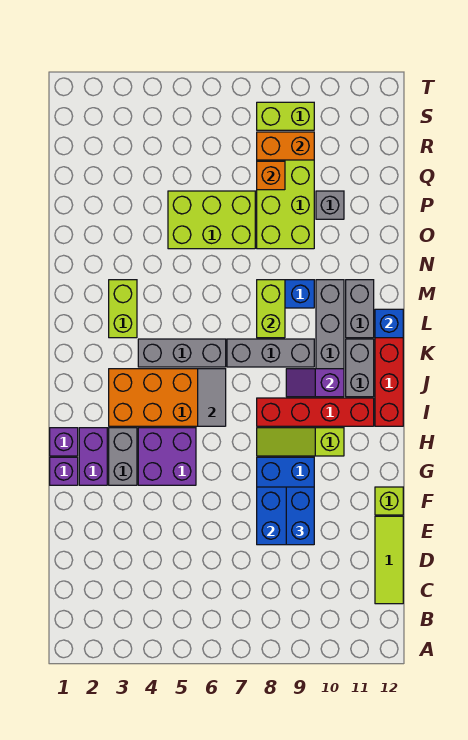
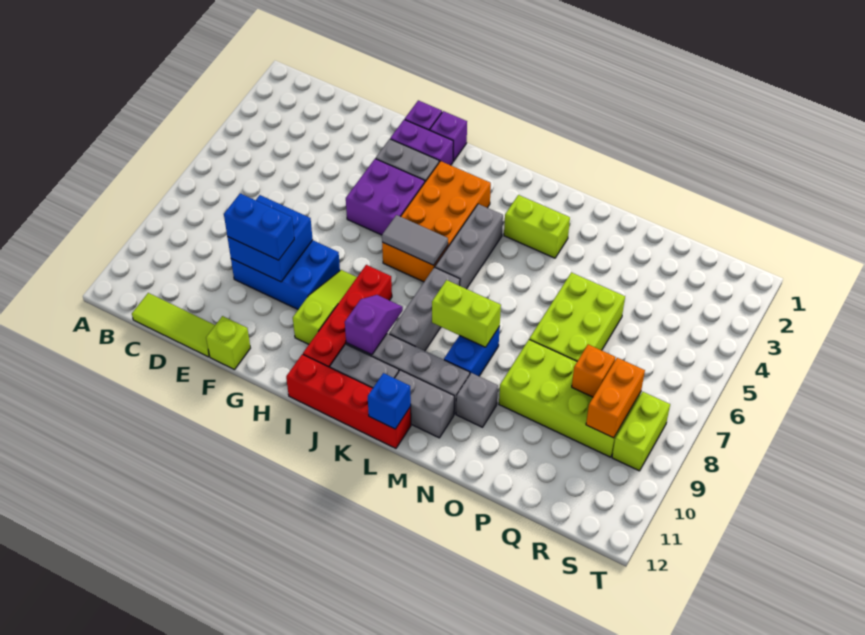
grey 1x1 brick [316,191,344,219] -> grey 1x1 brick moved to [456,373,498,427]

